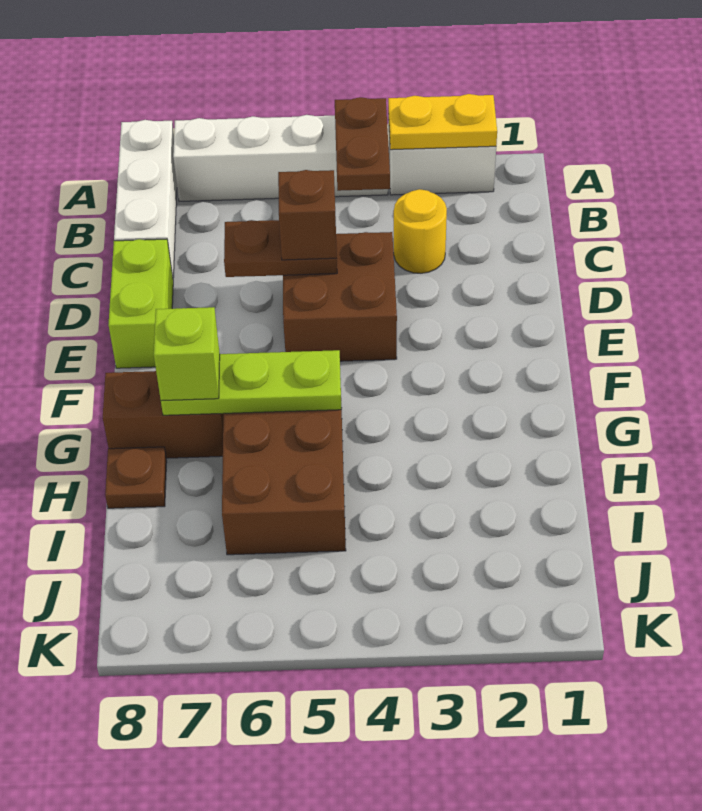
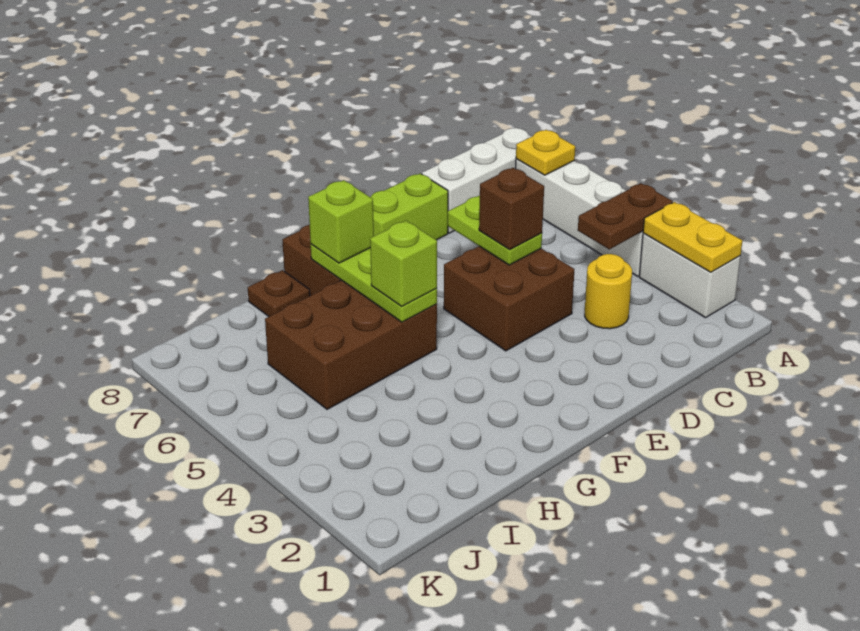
none -> yellow 1x1 plate [516,130,575,175]
brown 1x2 plate [224,220,337,277] -> lime 1x2 plate [448,195,542,265]
none -> lime 1x1 brick [370,221,437,307]

